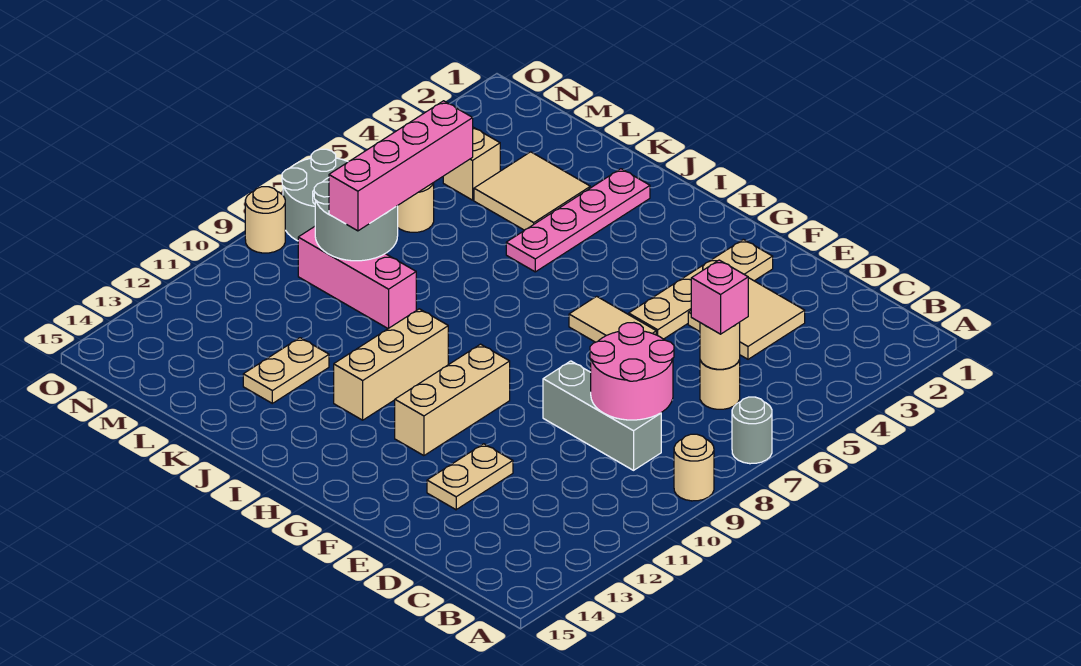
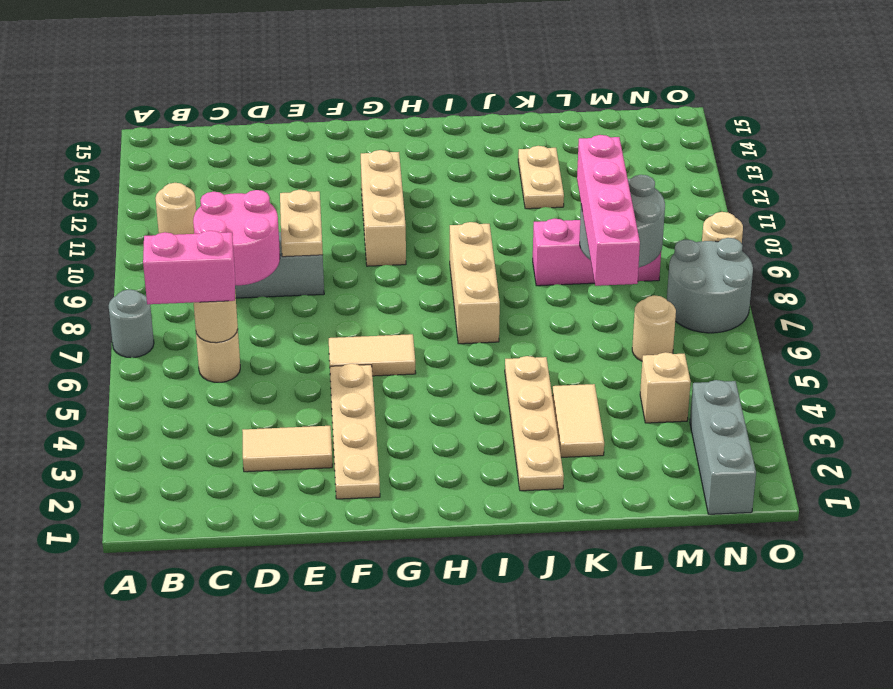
tan 1x1 round brick [674,434,714,501] -> tan 1x1 round brick moved to [156,183,196,235]
pink 1x1 brick [691,260,748,334] -> pink 1x2 brick [143,231,235,304]
tan 2x2 tile [688,278,805,359] -> tan 1x2 tile [242,426,332,472]
tan 1x2 plate [427,444,513,510] -> tan 1x2 plate moved to [280,190,323,257]
tan 1x3 brick [334,309,448,420] -> tan 1x3 brick moved to [450,222,500,344]
pink 1x4 plate [506,169,650,272] -> tan 1x4 plate [505,356,564,491]
tan 2x2 tile [474,152,590,230] -> tan 1x2 tile [552,384,604,457]
none -> grey 1x3 brick [690,380,756,514]

